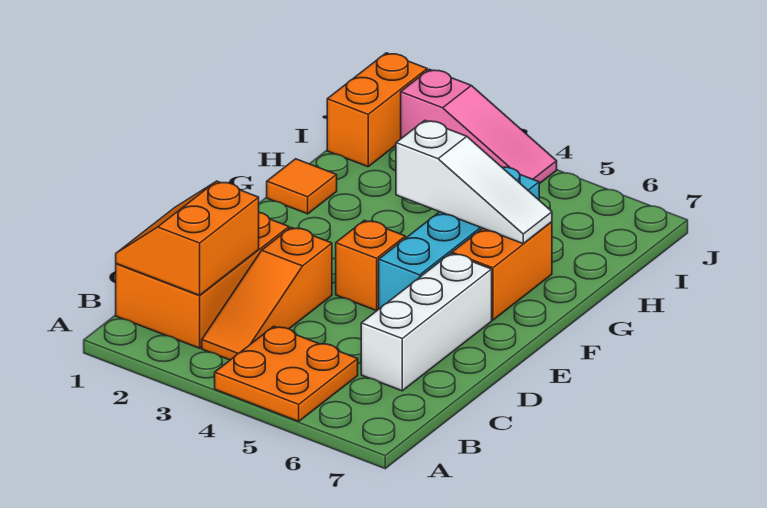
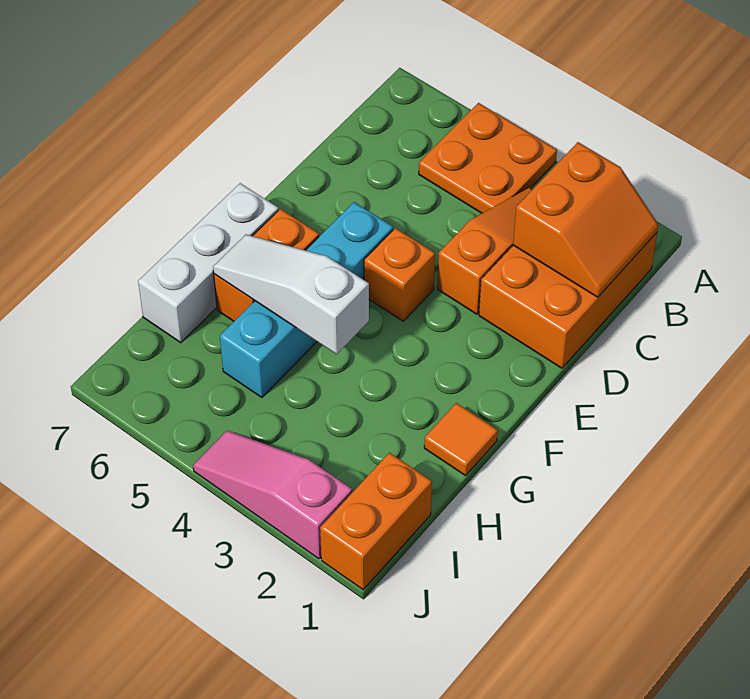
white 1x3 brick [361,253,492,391] -> white 1x3 brick moved to [138,183,278,343]

